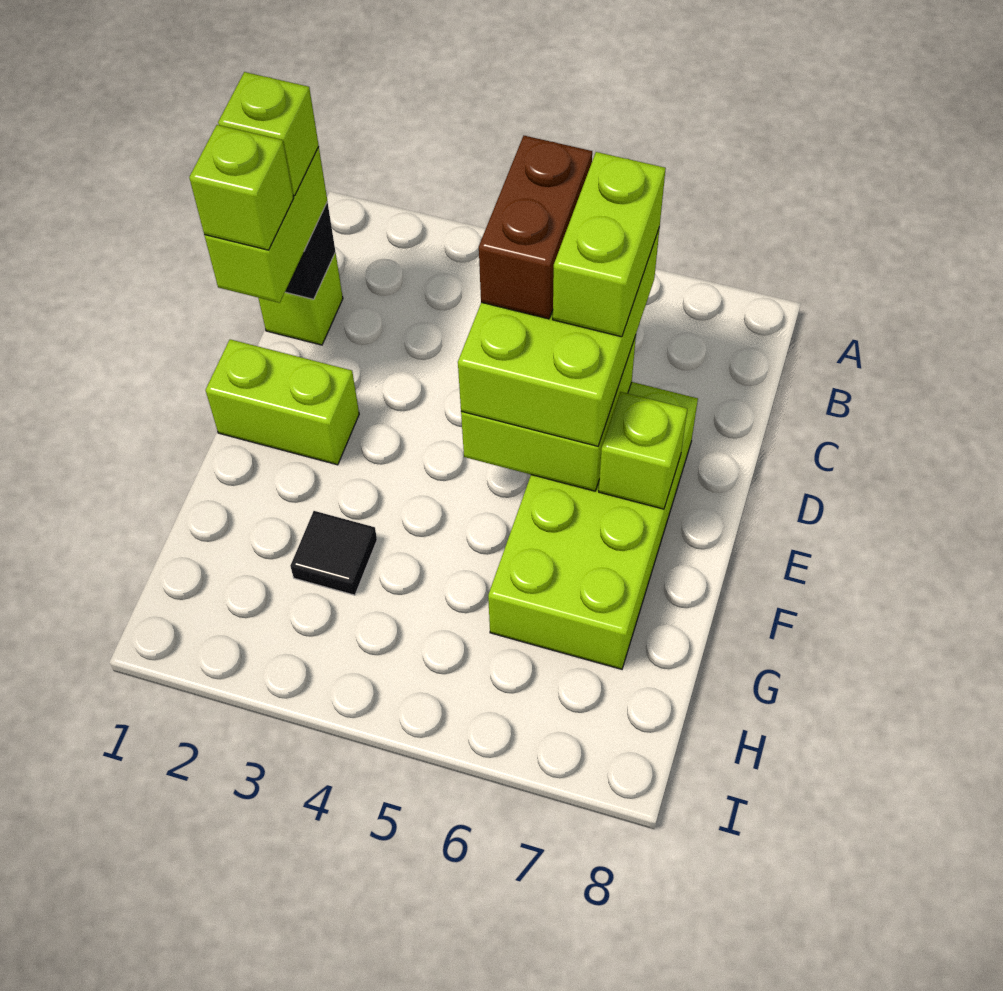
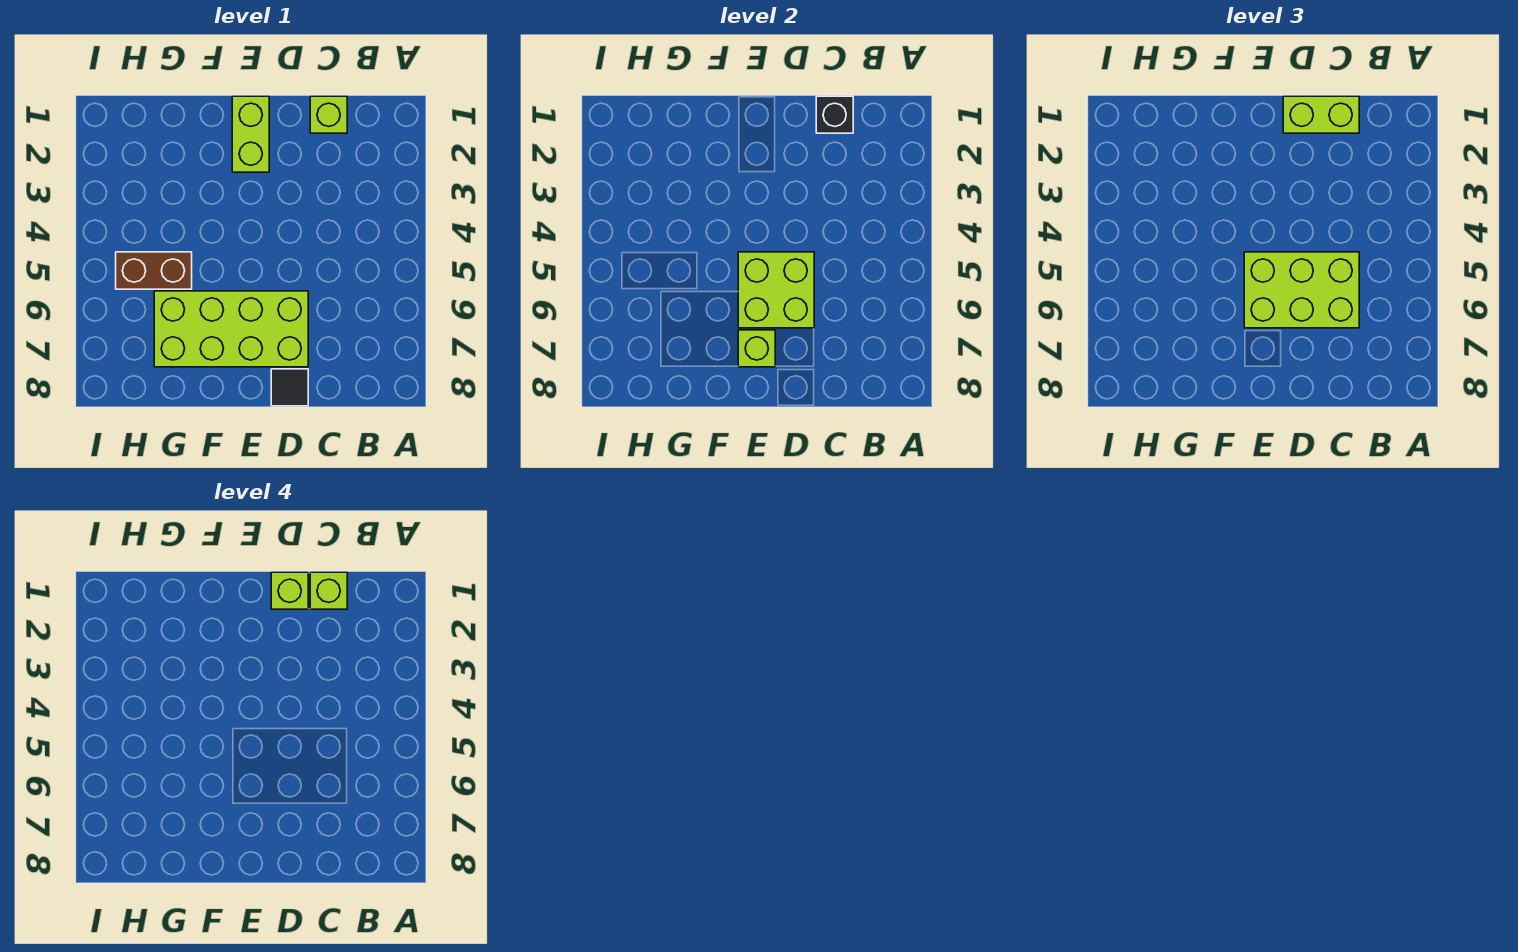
brown 1x2 brick [479,136,592,319] -> brown 1x2 brick moved to [116,252,192,289]
lime 1x2 brick [553,152,666,337] -> none
black 1x1 tile [290,511,377,595] -> black 1x1 tile moved to [271,369,308,406]

